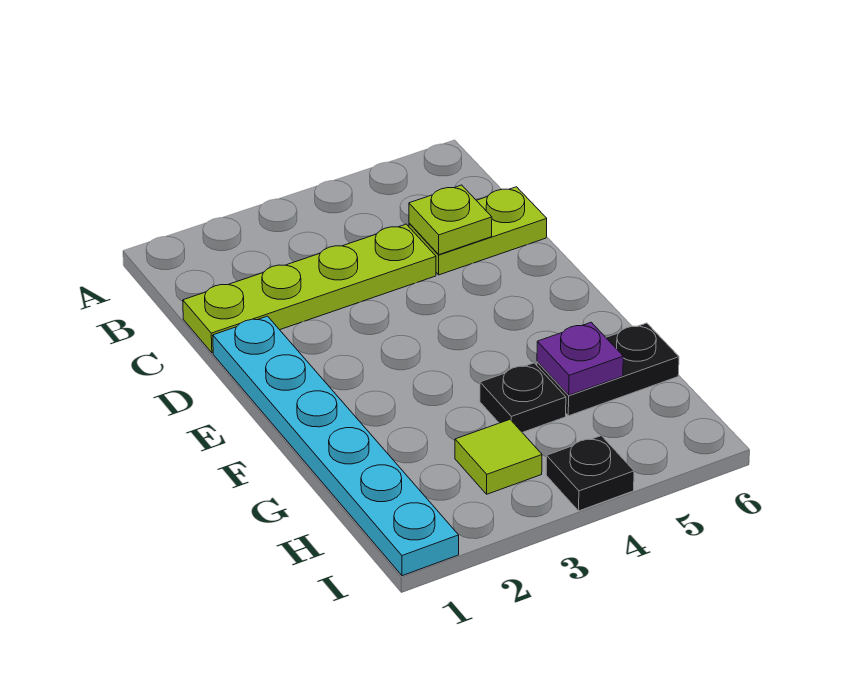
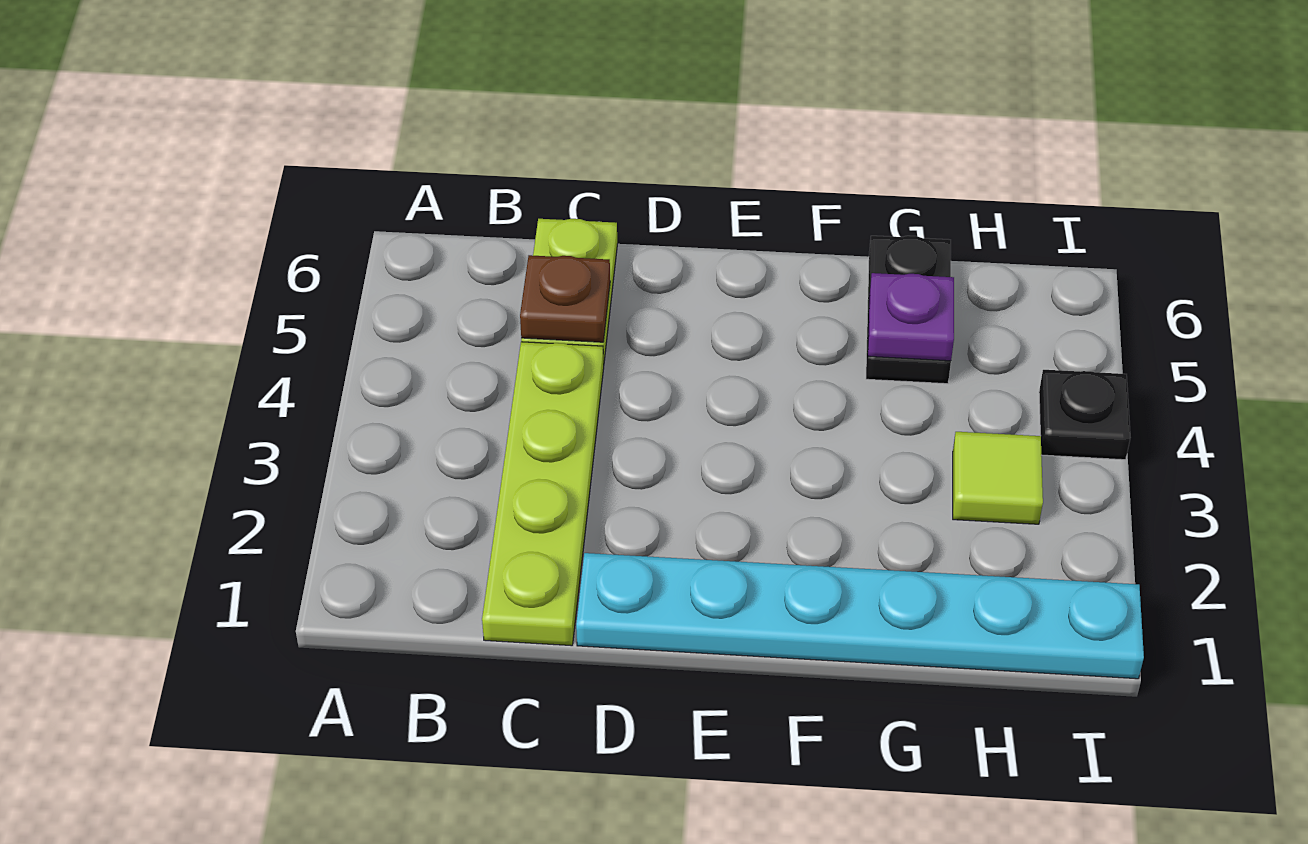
lime 1x1 plate [409,185,492,255] -> brown 1x1 plate [520,255,610,342]
black 1x1 plate [480,363,566,432] -> none

